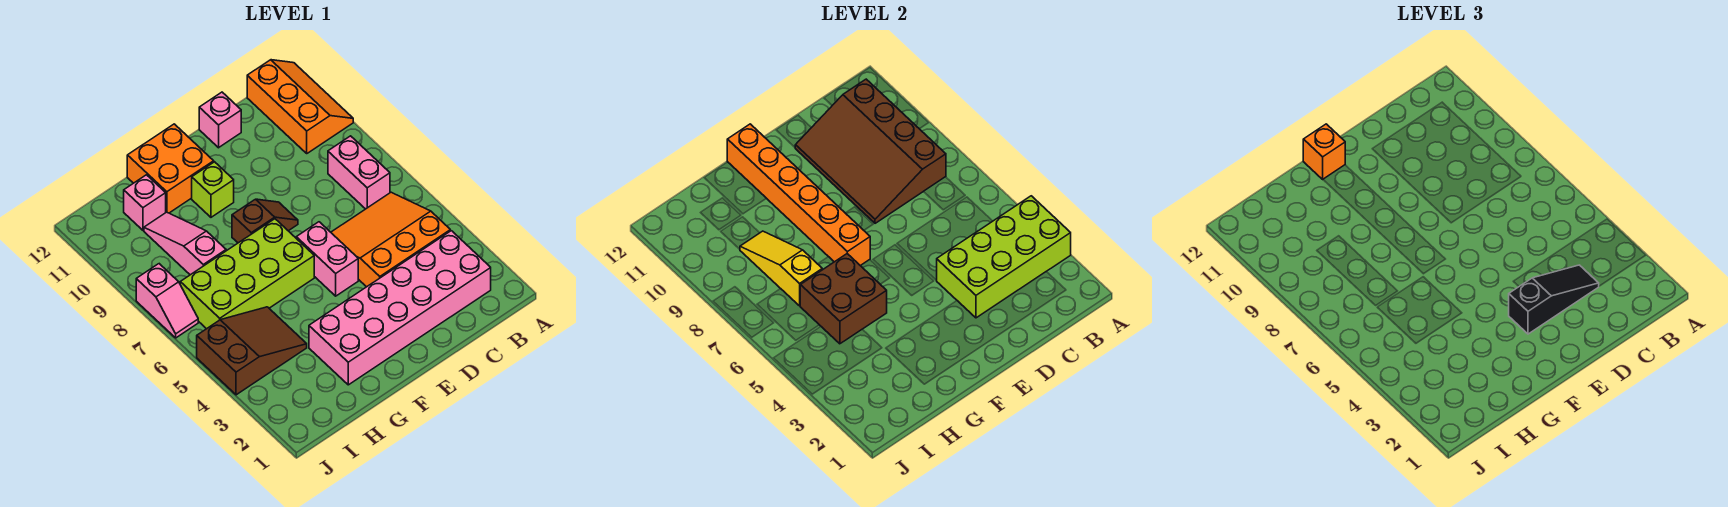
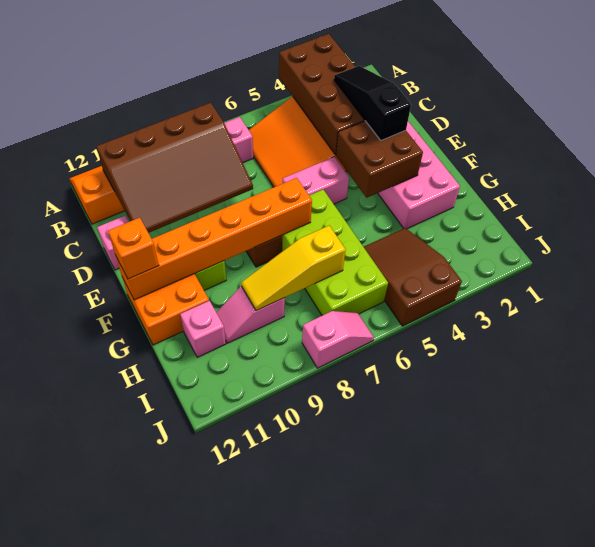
lime 2x4 brick [936,196,1071,318] -> brown 2x4 brick [279,34,365,155]
brown 2x2 brick [800,254,887,344] -> brown 2x2 brick moved to [336,121,423,198]
pink 1x3 slope [144,212,226,275] -> pink 1x2 slope [216,286,285,343]

